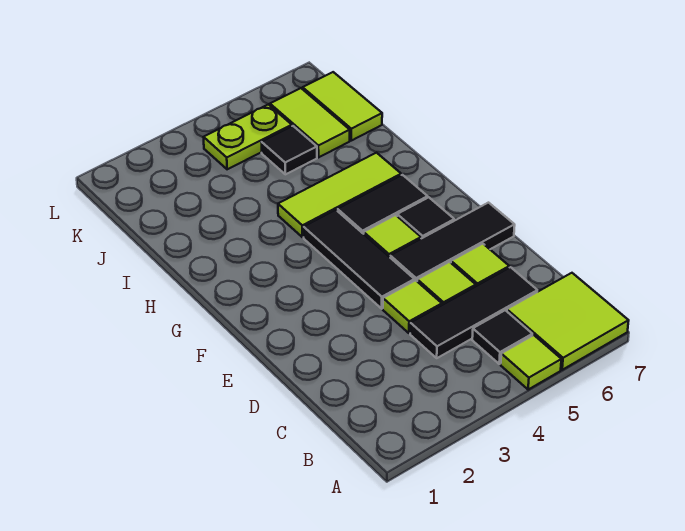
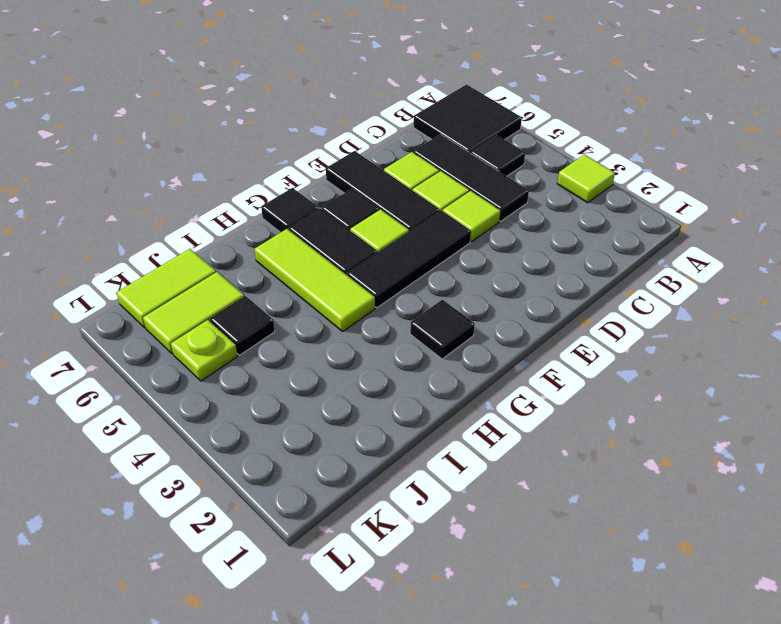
lime 1x1 tile [501,335,561,390] -> lime 1x1 tile moved to [557,155,615,203]
lime 2x2 tile [507,273,629,370] -> black 2x2 tile [414,85,522,153]
none -> black 1x1 tile [410,300,475,359]
none -> black 1x1 tile [261,188,319,232]
lime 1x2 plate [204,104,292,169] -> lime 1x1 plate [171,320,238,381]

